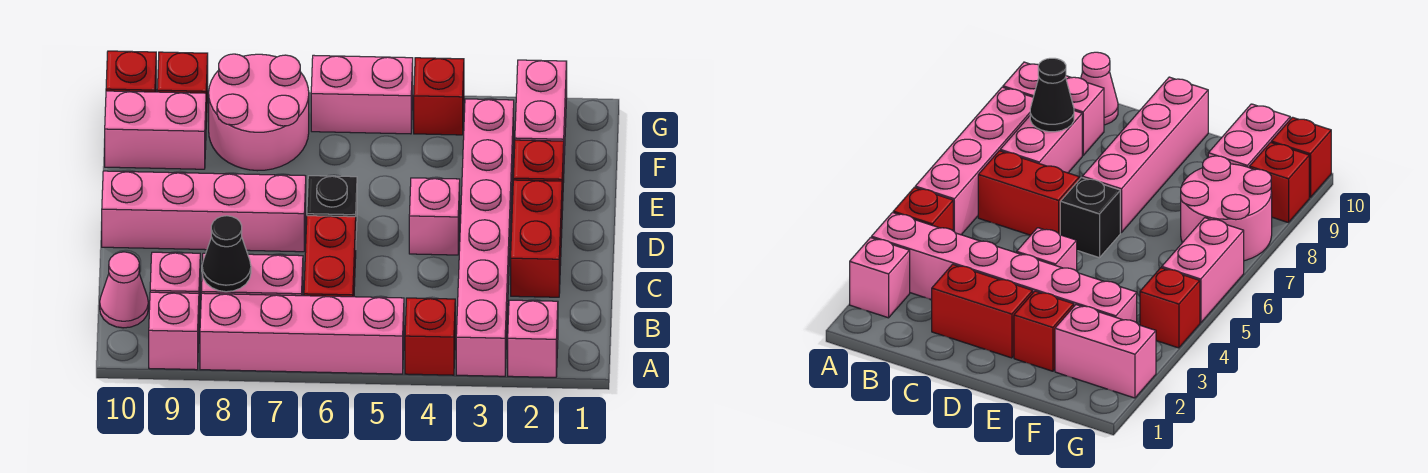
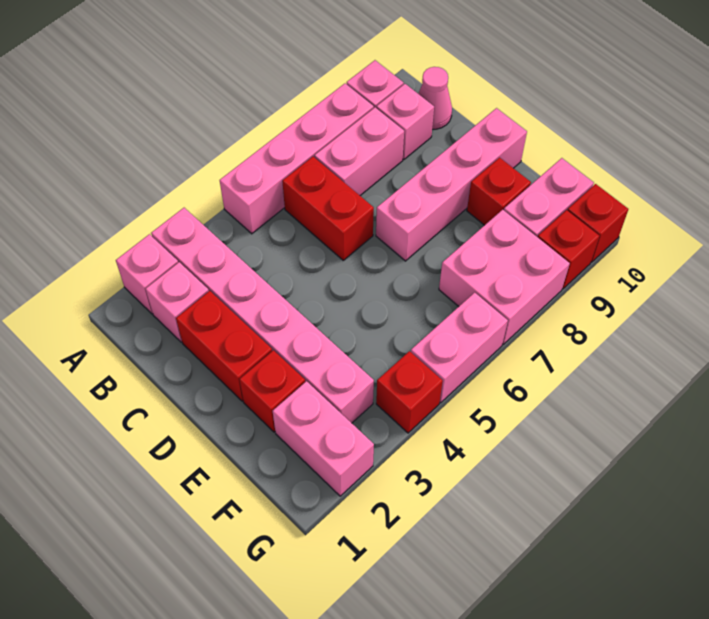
red 1x1 brick [405,298,455,375] -> red 1x1 brick moved to [467,158,531,225]
black 1x1 cone [202,216,251,292] -> none
pink 1x1 brick [409,178,460,255] -> pink 1x1 brick moved to [146,262,209,342]
black 1x1 brick [307,176,357,231] -> none
pink 2x2 round brick [209,54,309,171] -> pink 2x2 brick [439,210,570,344]

